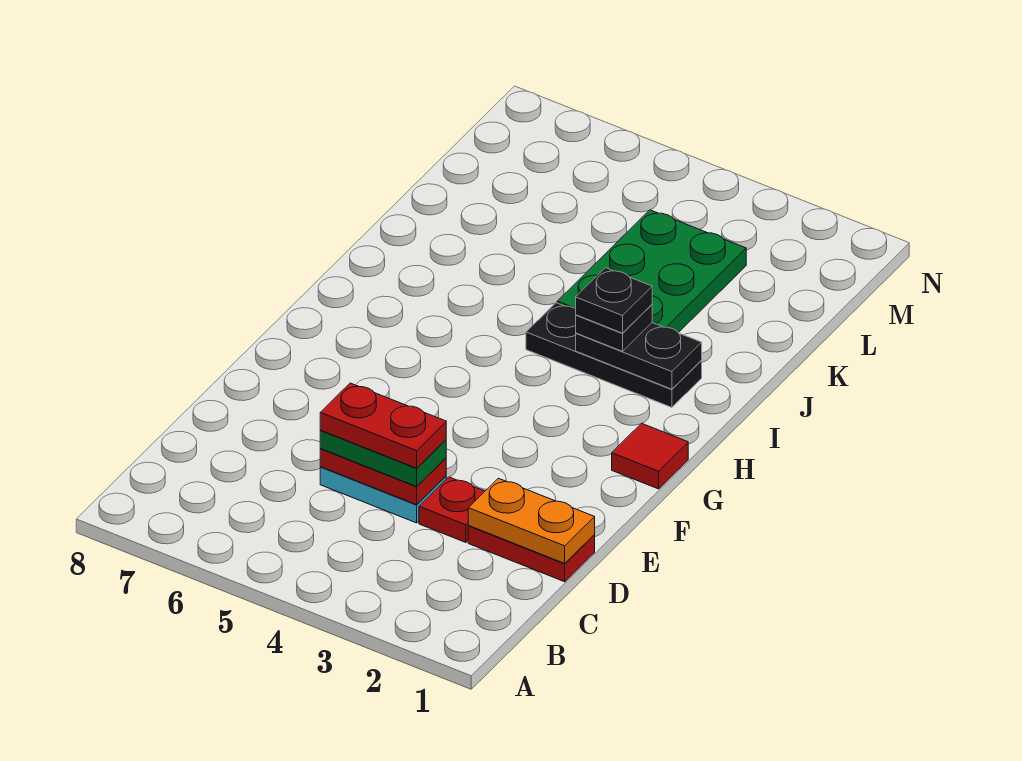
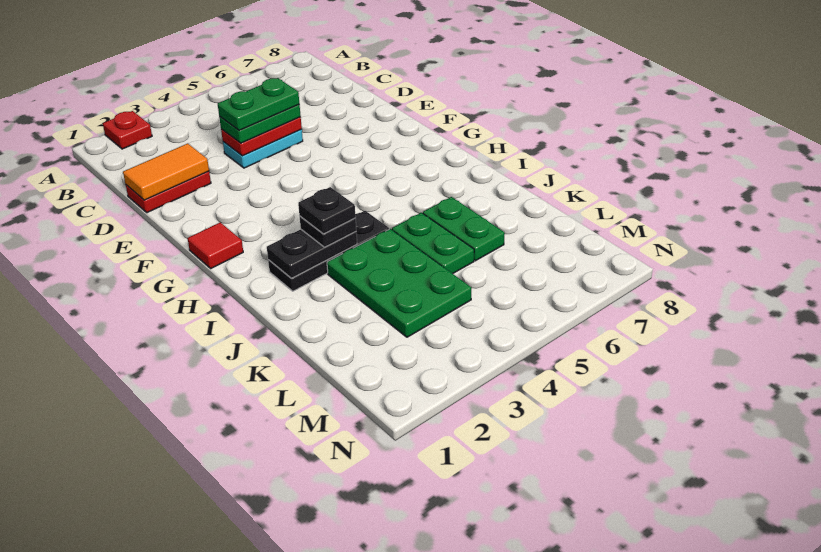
orange 1x2 plate [468,478,595,563] -> orange 1x2 tile [123,143,209,200]
red 1x1 plate [419,477,485,542] -> red 1x1 plate moved to [103,111,152,149]
red 1x2 plate [320,383,446,468] -> green 1x2 plate [218,78,299,130]
none -> green 1x2 plate [392,213,474,274]
none -> green 1x2 plate [423,197,505,261]

